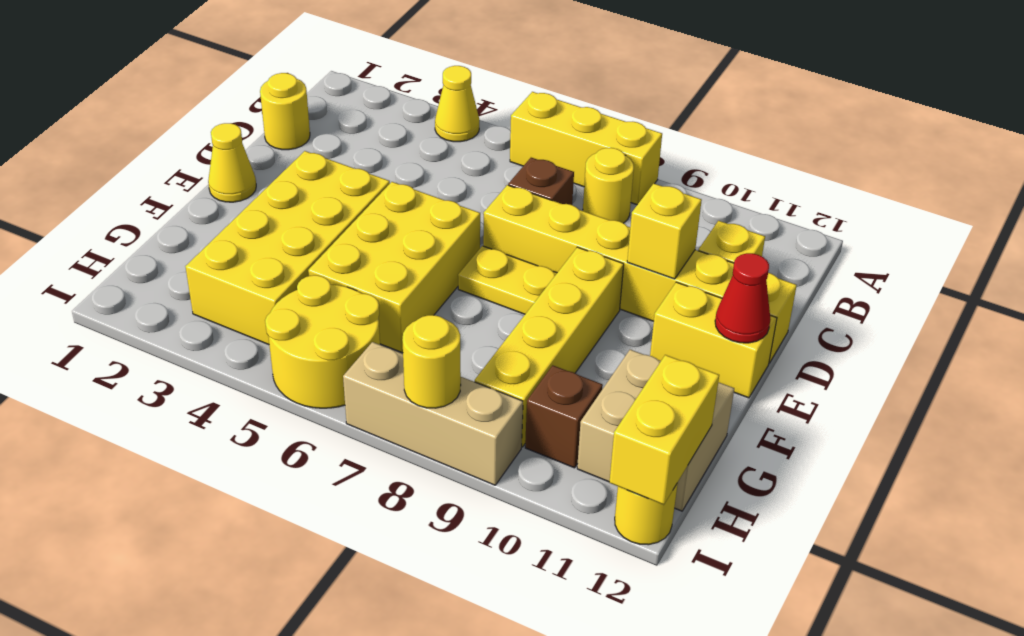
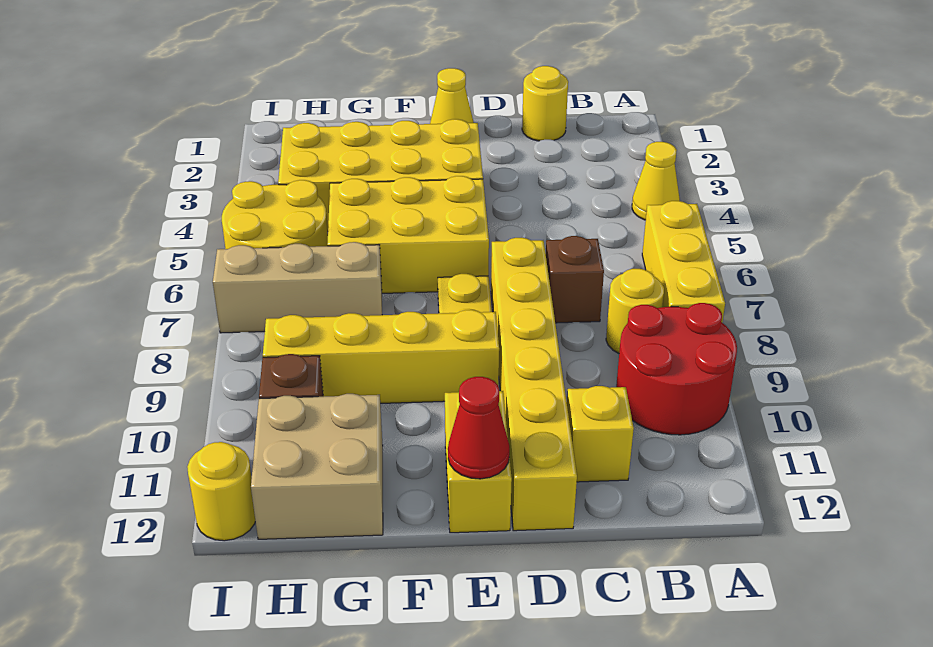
none -> red 2x2 round brick [616,303,737,435]
yellow 1x1 brick [627,184,702,279] -> none
yellow 1x2 brick [609,355,719,505] -> none
tan 1x3 brick [343,342,523,485] -> tan 1x3 brick turned to [213,242,382,333]
yellow 1x1 round brick [402,315,461,408] -> none

